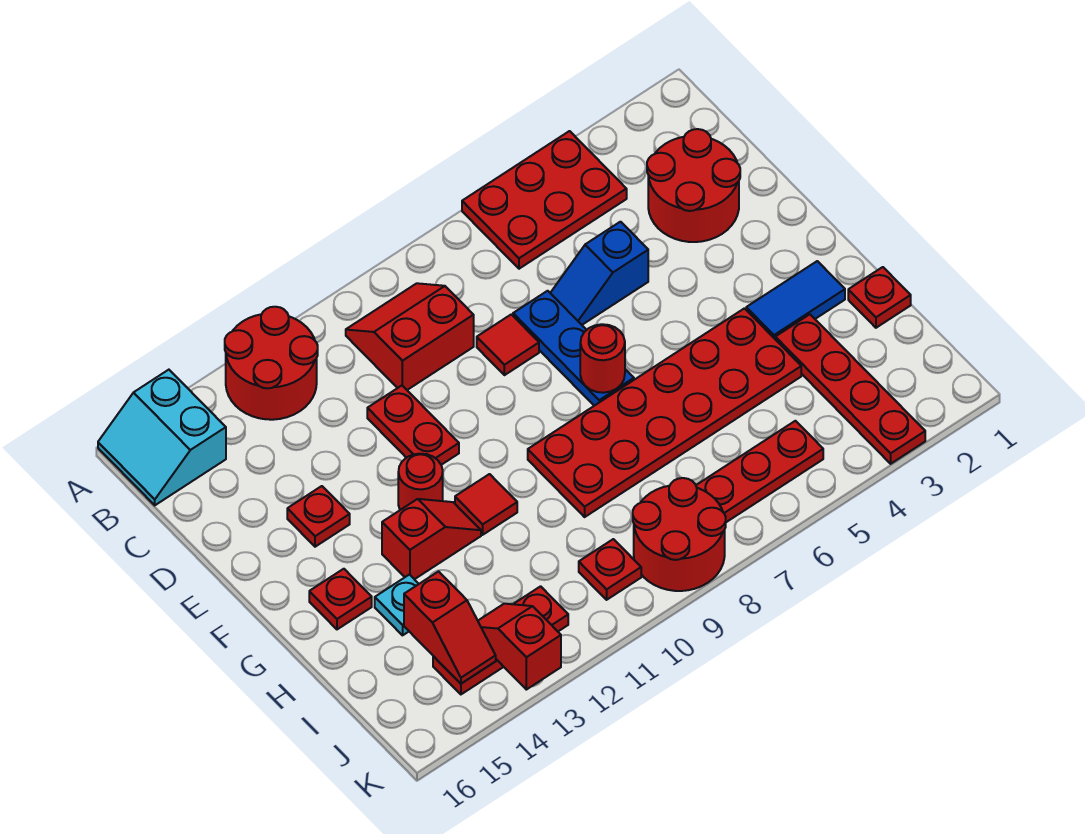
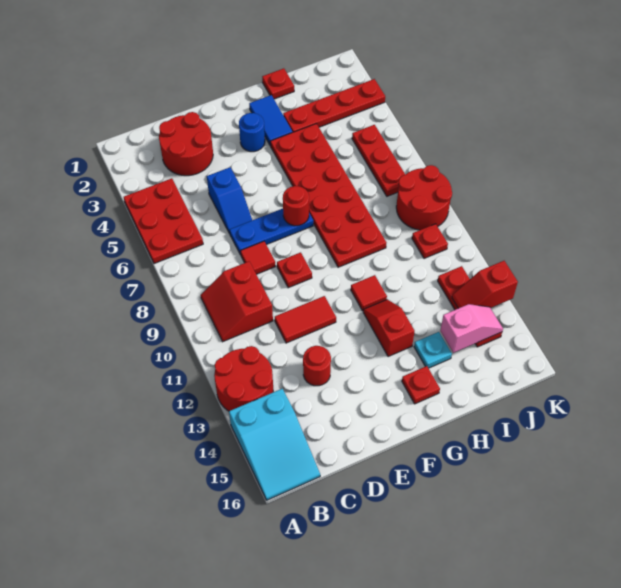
cyan 2x2 slope [98,370,226,505] -> cyan 2x3 slope [229,389,320,500]
red 1x2 plate [367,386,459,465] -> red 1x2 tile [275,296,336,343]
red 1x1 plate [287,486,350,547] -> red 1x1 plate moved to [277,252,312,288]
none -> blue 1x1 round brick [239,113,265,152]
red 1x1 round brick [398,454,443,510] -> red 1x1 round brick moved to [303,346,331,386]
red 1x2 slope [404,571,496,684] -> pink 1x2 slope [440,304,503,353]

